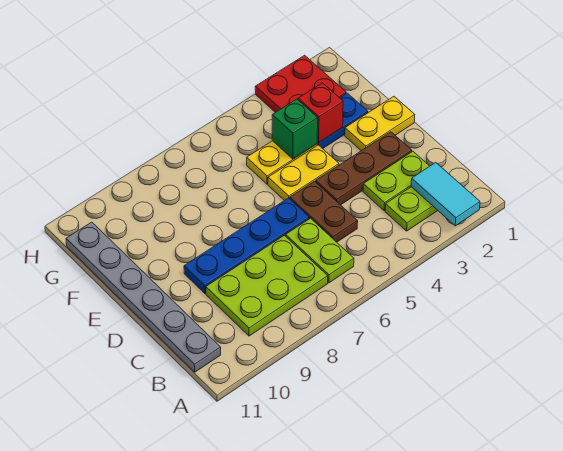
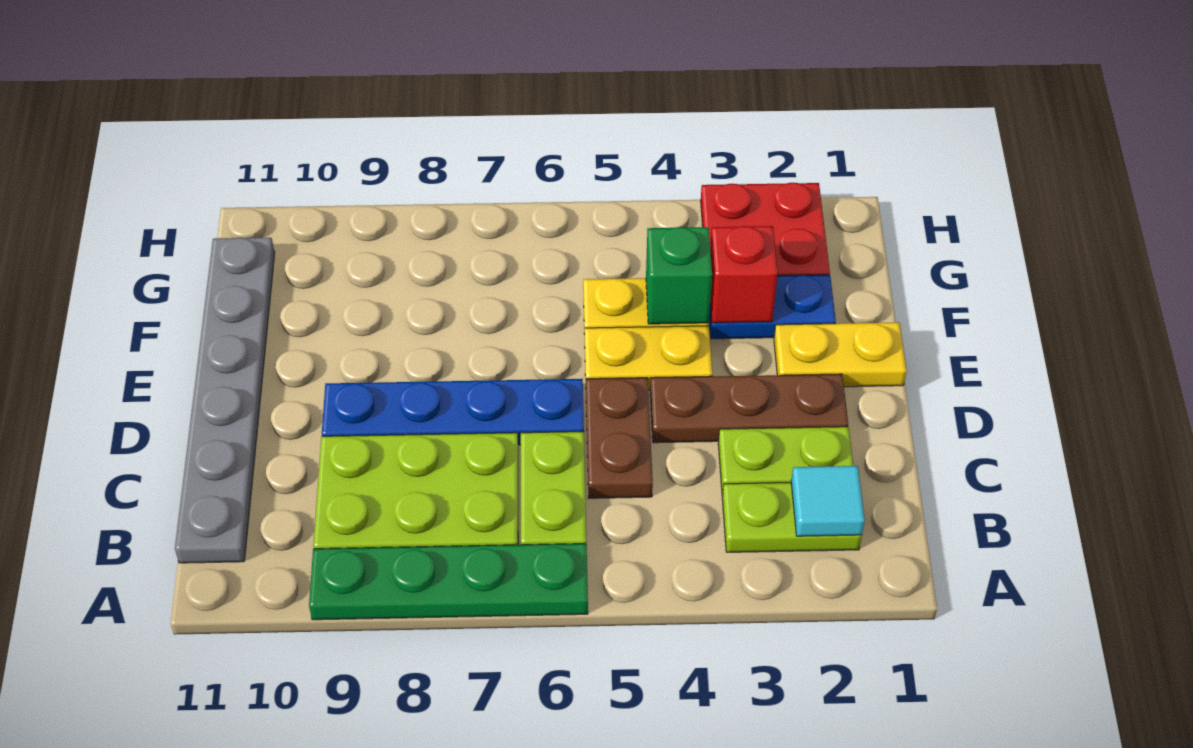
cyan 1x2 tile [411,162,480,226] -> cyan 1x1 tile [791,466,865,536]
none -> green 1x4 plate [309,544,588,620]

